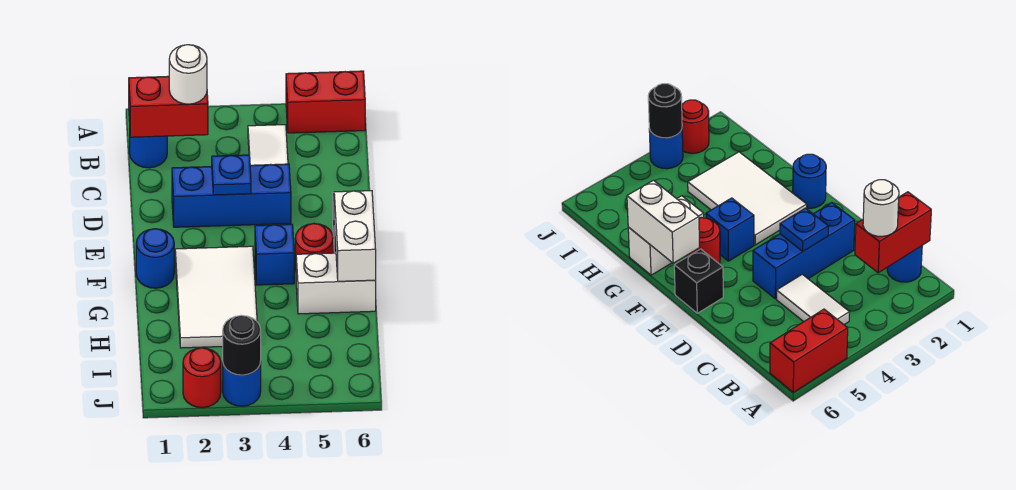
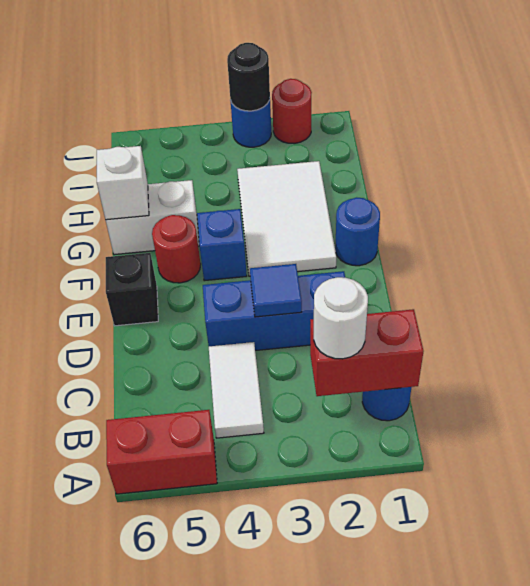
blue 1x1 plate [212,155,251,195] -> blue 1x1 tile [250,264,302,317]
white 1x2 brick [334,191,376,281] -> white 1x1 brick [97,146,149,220]

